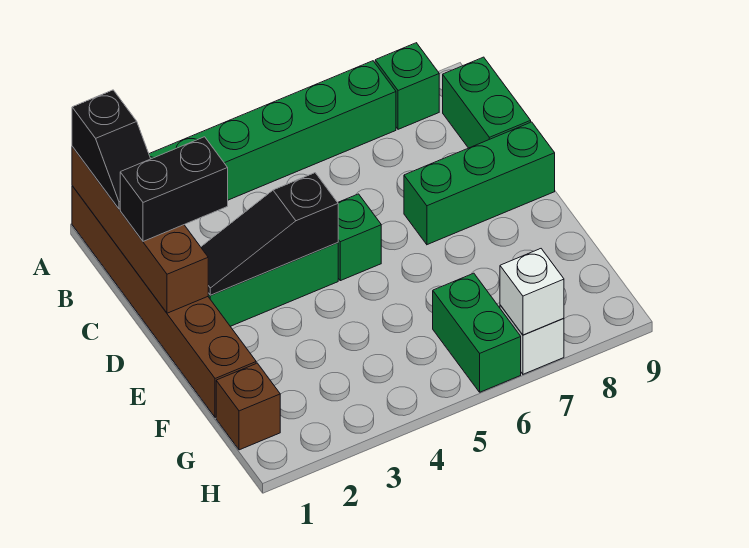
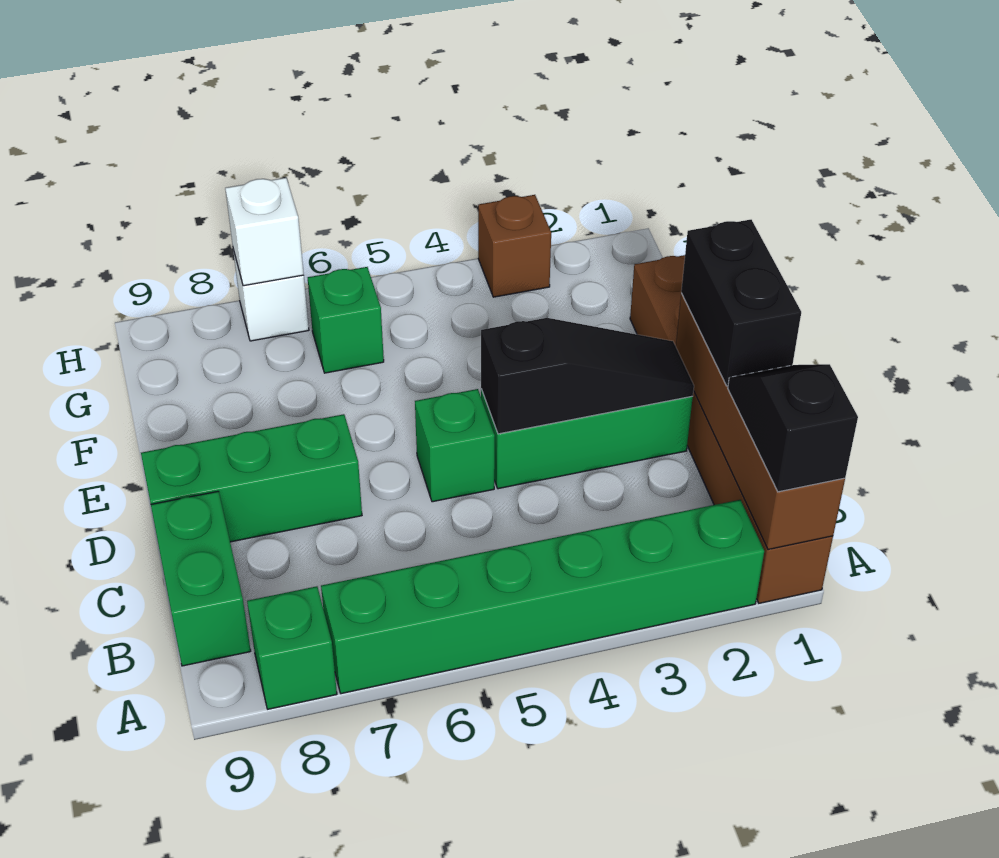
black 1x2 brick [120,137,228,241] -> black 1x2 brick turned to [681,220,801,386]
brown 1x1 brick [216,363,280,450] -> brown 1x1 brick moved to [478,195,551,297]
green 1x2 brick [433,273,521,392] -> green 1x1 brick [308,267,384,373]

